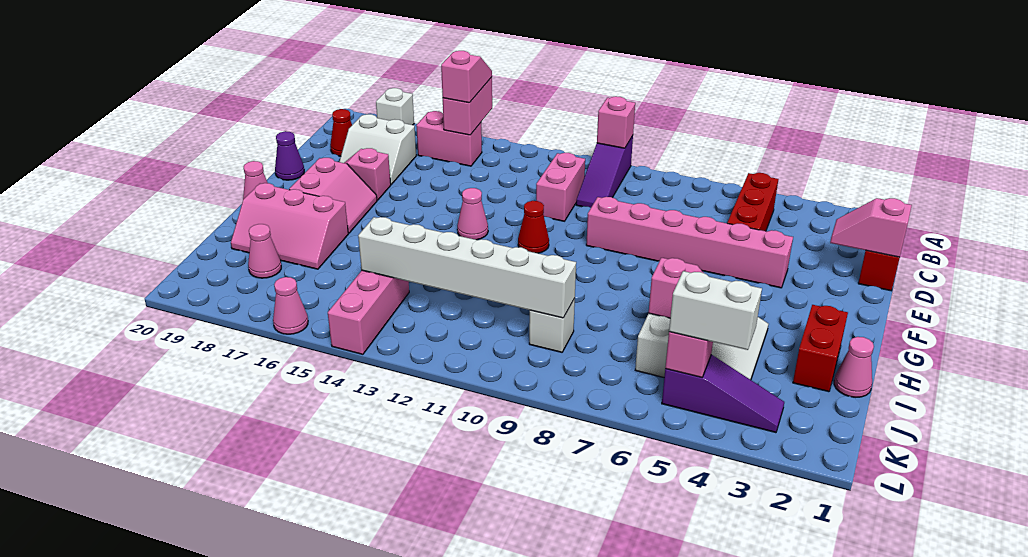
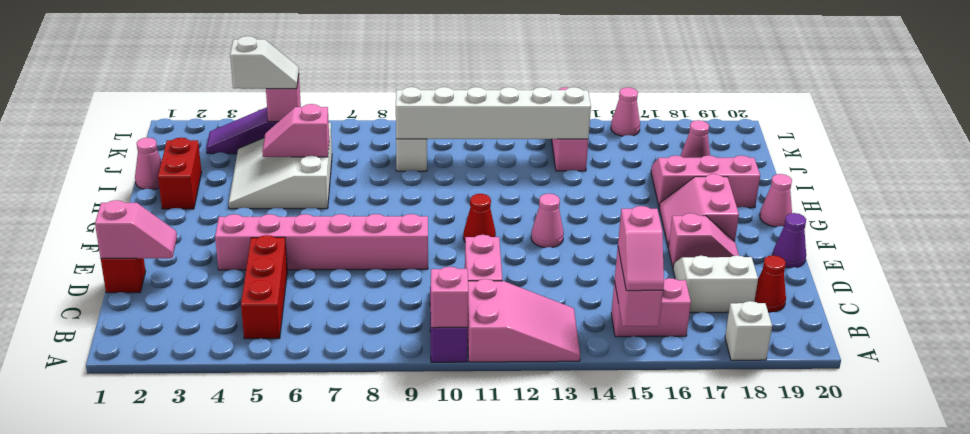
none -> pink 2x3 slope [467,279,580,362]
white 1x2 brick [669,271,762,350] -> white 1x2 slope [230,36,299,89]

